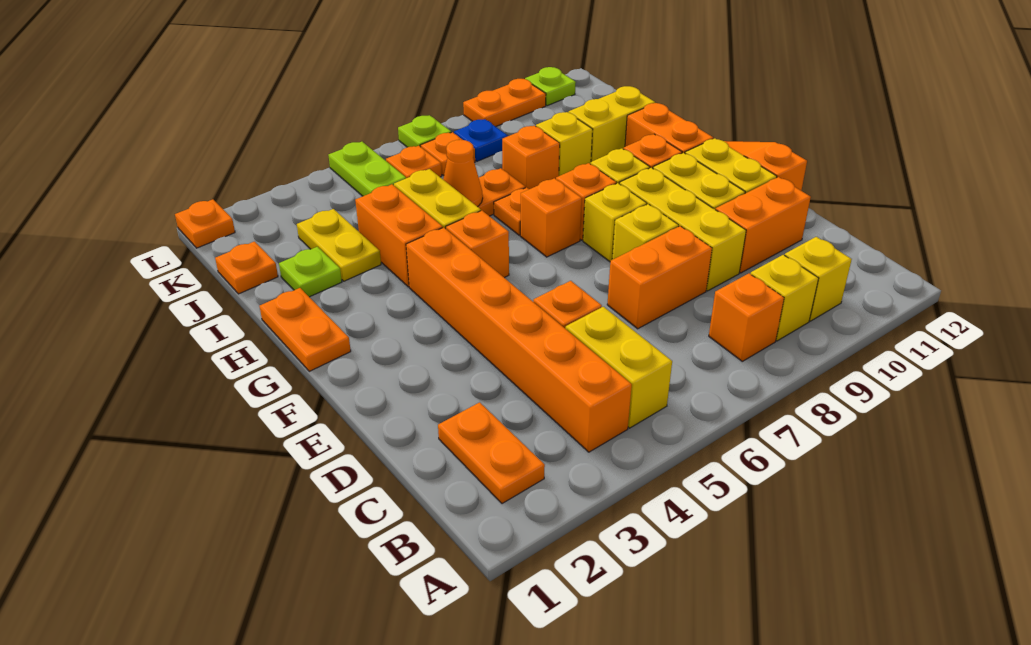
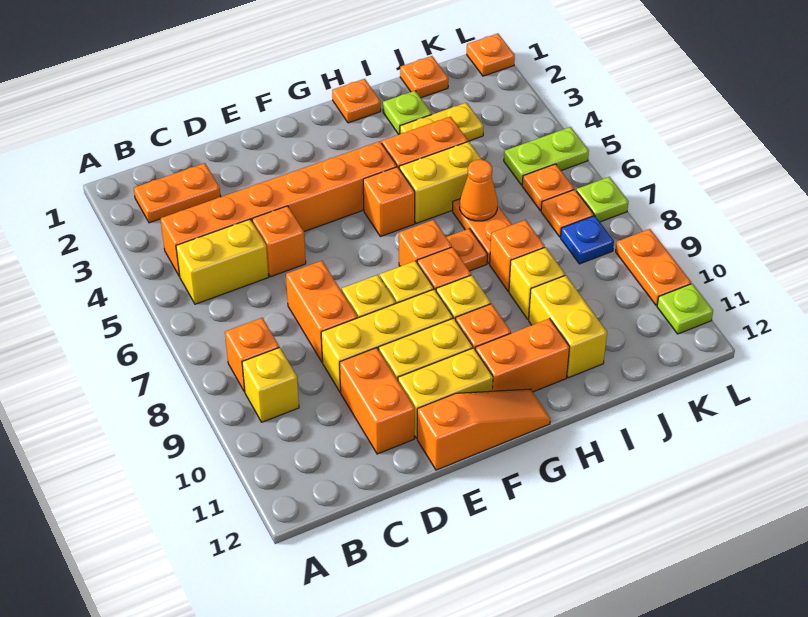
yellow 1x1 brick [785,237,852,321] -> none
orange 1x2 plate [260,288,351,371] -> orange 1x1 plate [332,79,381,123]

